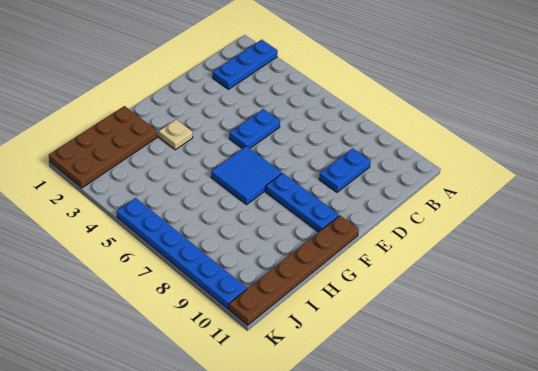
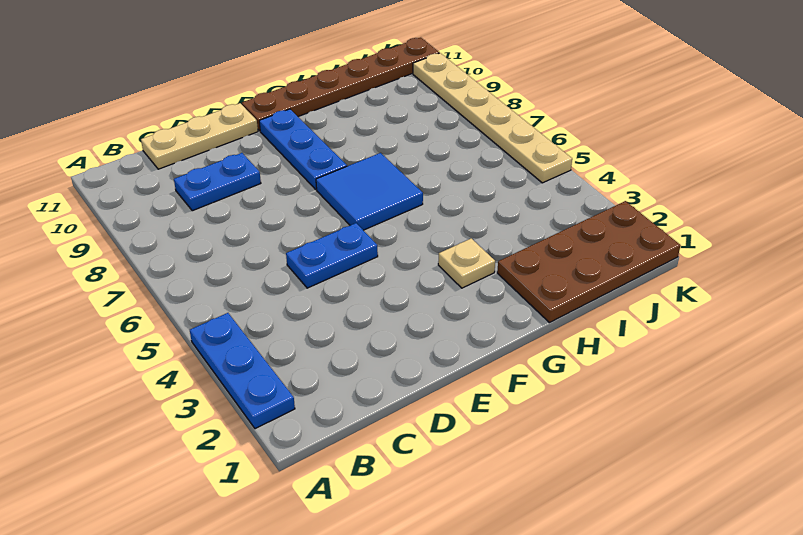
blue 1x3 plate [213,40,278,89] -> blue 1x3 plate turned to [190,313,295,429]
none -> tan 1x3 plate [141,103,258,169]
blue 1x6 plate [117,198,247,309] -> tan 1x6 plate [413,53,572,183]

